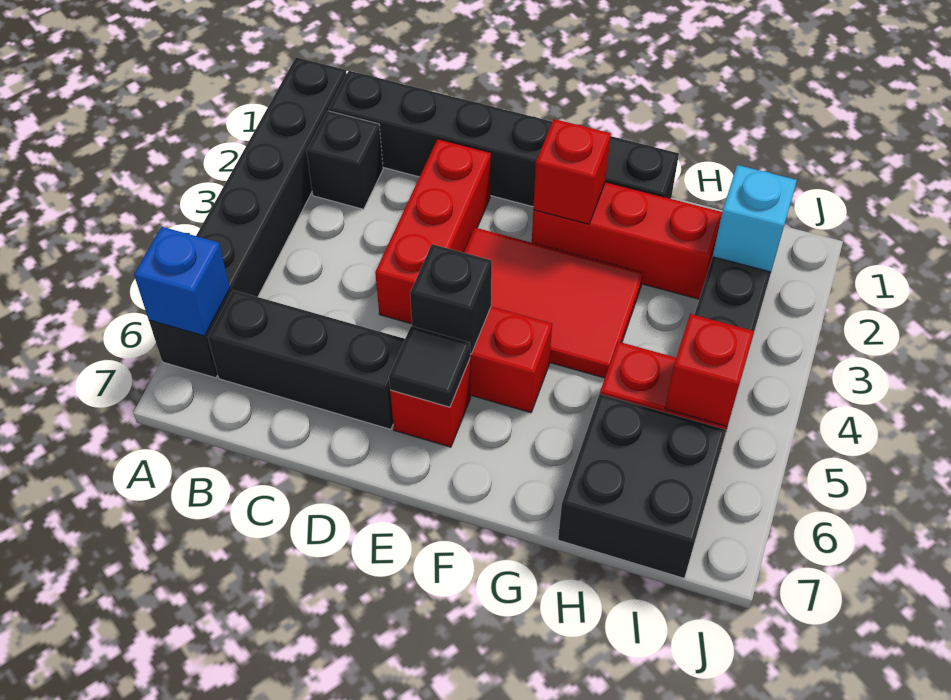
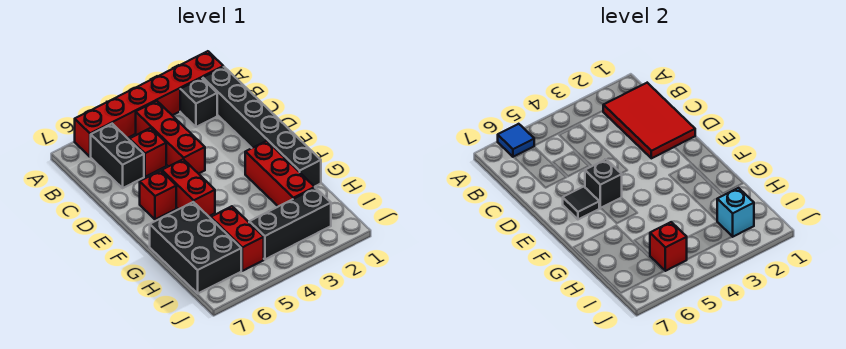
black 1x6 brick [149,57,347,378] -> red 1x6 brick [75,51,223,157]
blue 1x1 brick [134,227,230,336] -> blue 1x1 tile [498,124,534,157]
black 1x3 brick [208,290,405,429] -> black 1x2 brick [91,124,144,188]
red 1x3 brick [375,139,491,324] -> red 1x3 brick turned to [136,101,205,174]
red 2x3 tile [464,228,643,378] -> red 2x3 tile moved to [603,83,695,158]
red 1x1 brick [533,119,611,224] -> red 1x1 brick moved to [129,128,166,177]
black 2x2 brick [558,394,726,578] -> black 2x3 brick [150,202,241,293]

